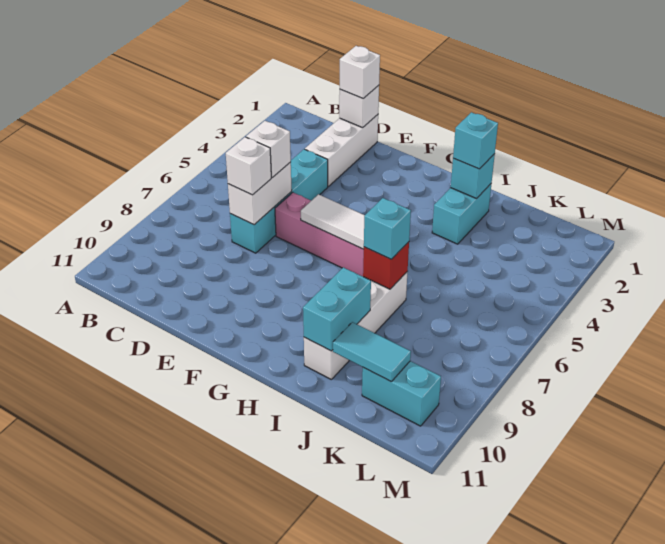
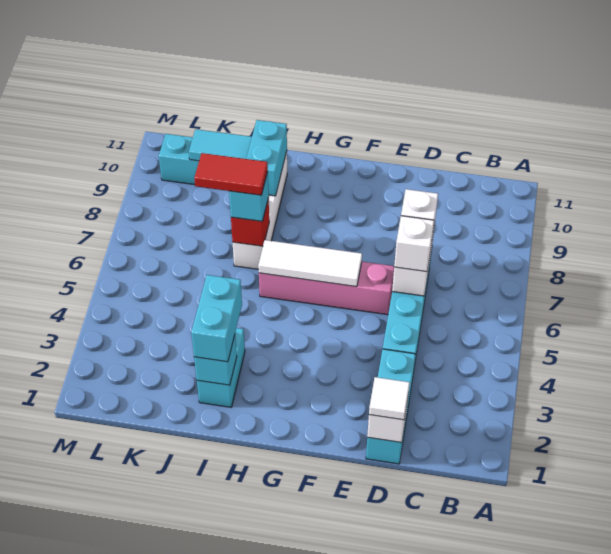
white 1x3 brick [305,115,378,186] -> cyan 1x3 brick [366,349,415,464]
white 1x1 brick [340,46,380,98] -> white 1x1 tile [369,377,410,420]
cyan 1x1 brick [453,112,498,169] -> cyan 1x2 brick [191,275,242,362]
none -> red 1x2 tile [194,153,268,195]

